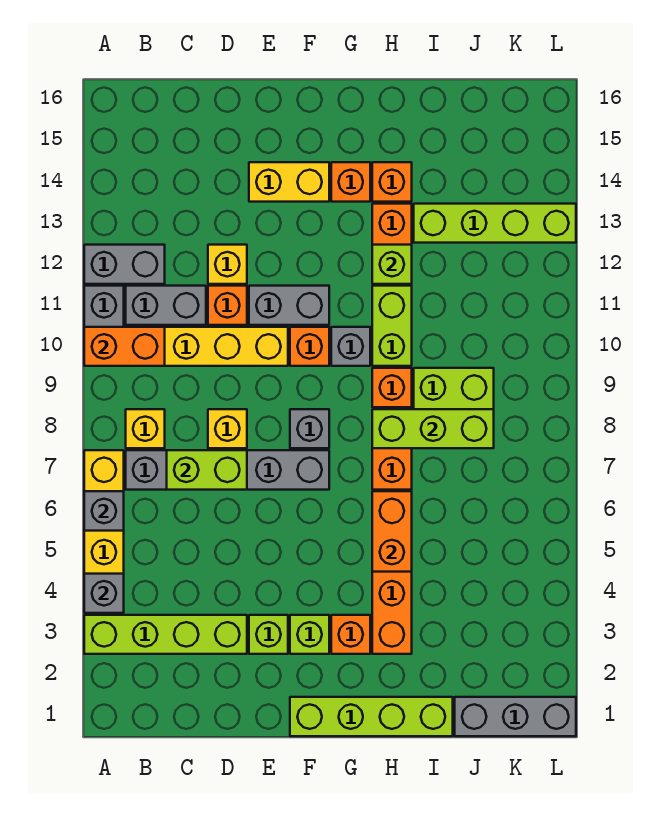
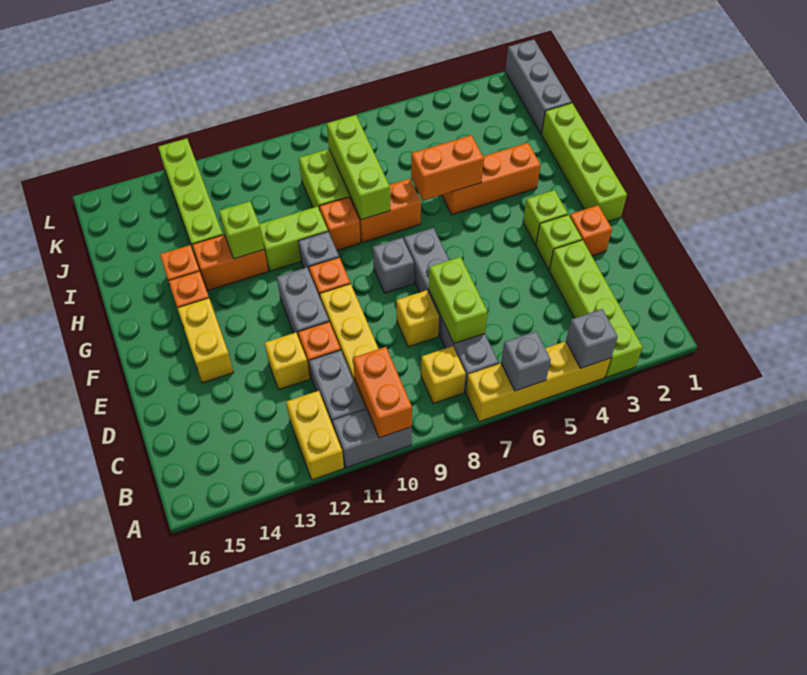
grey 1x2 brick [84,245,165,284] -> yellow 1x2 brick [286,391,344,480]
orange 1x1 brick [331,615,370,654] -> orange 1x1 brick moved to [570,205,612,256]

